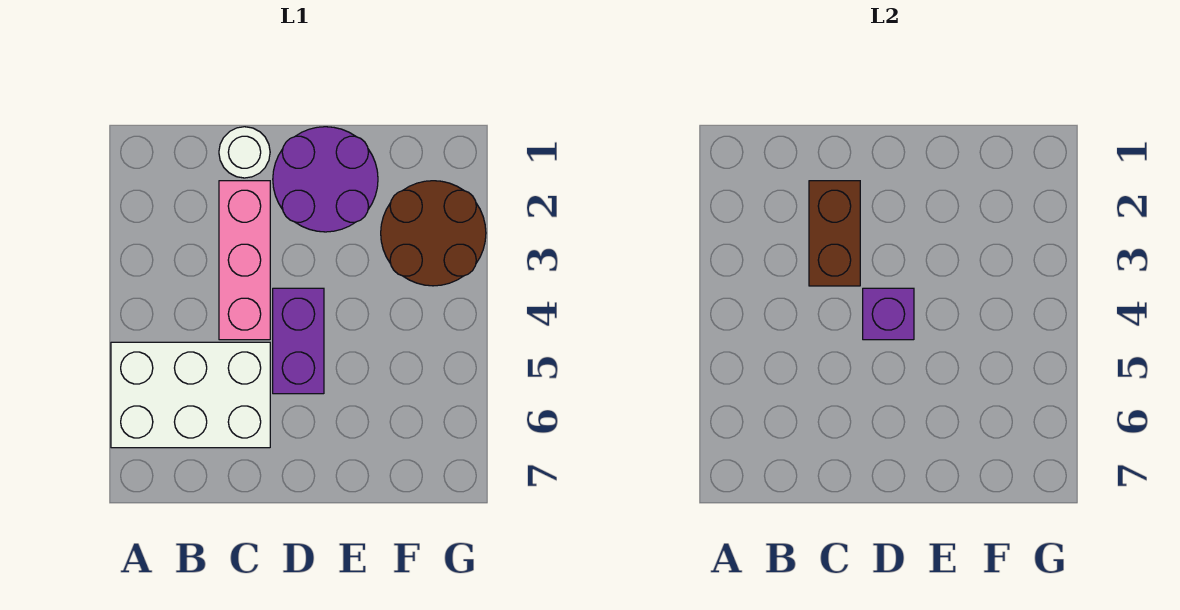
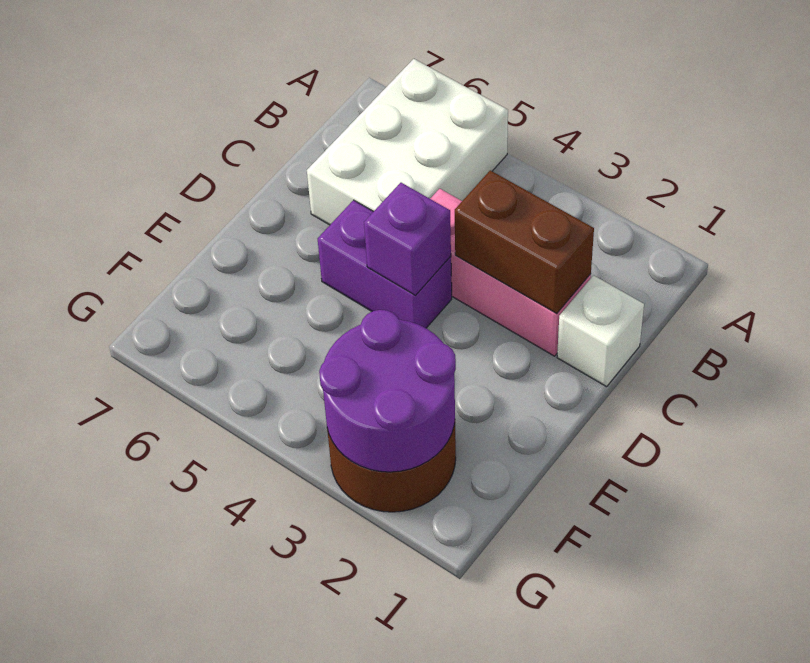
white 1x1 round brick [219,127,270,178] -> white 1x1 brick [557,275,644,387]
purple 2x2 round brick [273,127,378,232] -> purple 2x2 round brick moved to [319,310,456,472]

